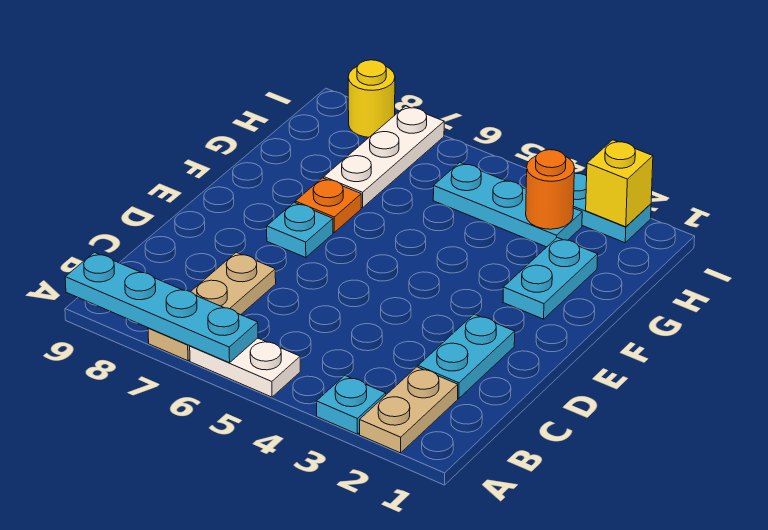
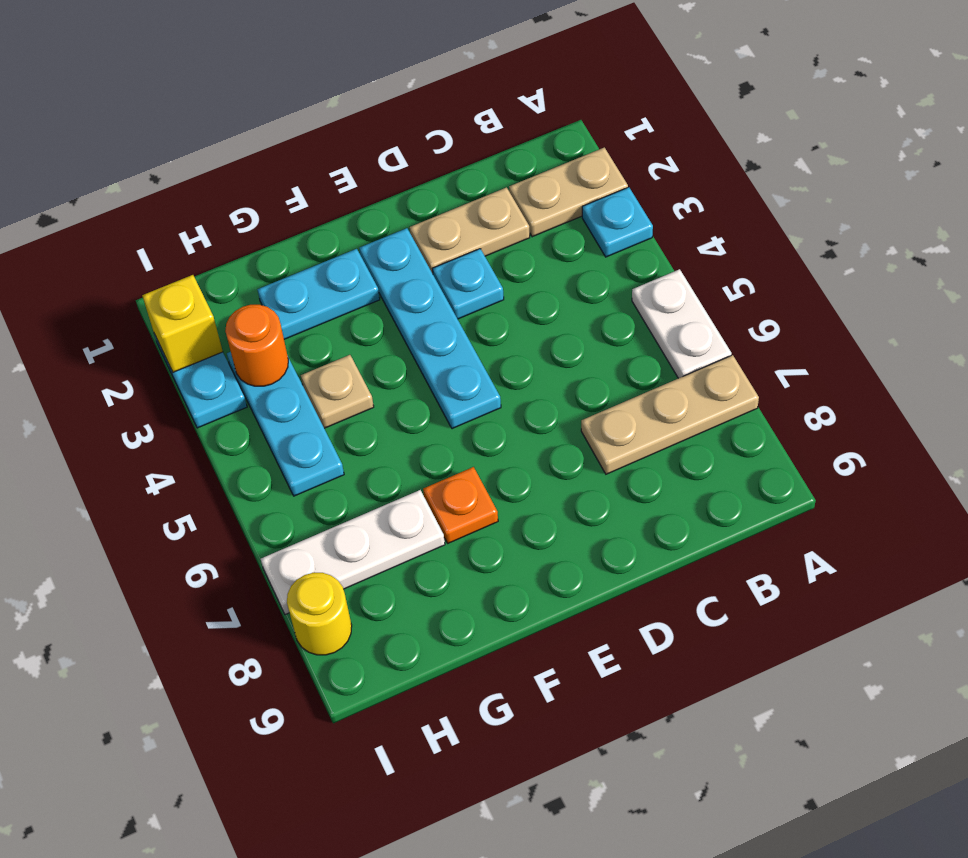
cyan 1x4 plate [65,252,258,363] -> cyan 1x4 plate moved to [359,228,501,429]
cyan 1x2 plate [418,314,515,398] -> tan 1x2 plate [410,187,530,274]
cyan 1x1 plate [267,202,333,258] -> cyan 1x1 plate moved to [433,249,504,319]
none -> tan 1x1 plate [301,355,374,428]

